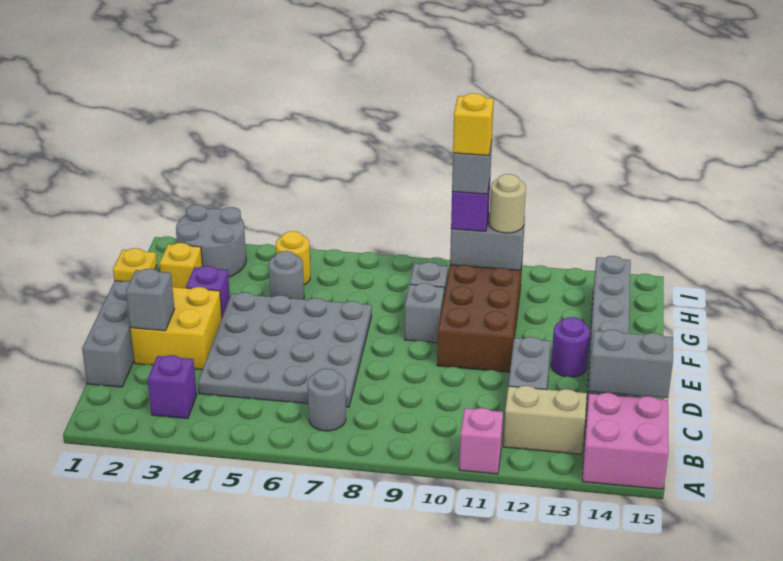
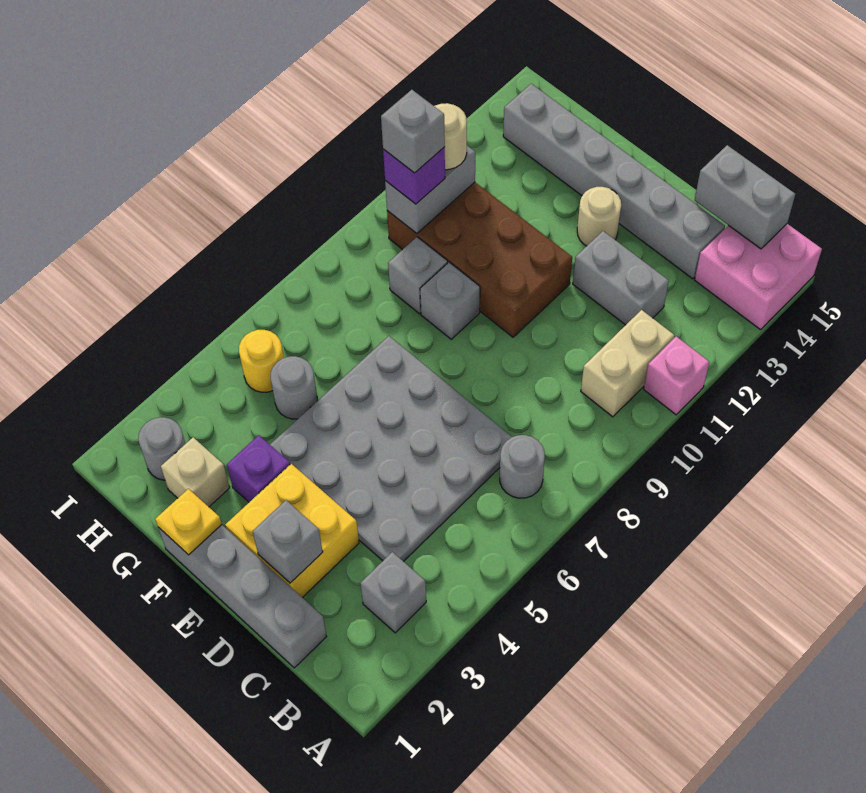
purple 1x1 brick [148,355,197,419] -> grey 1x1 brick [360,552,426,633]
tan 1x2 brick [503,386,587,454] -> tan 1x2 brick moved to [581,310,674,417]
grey 1x2 brick [589,330,673,398] -> grey 1x2 brick turned to [695,145,795,249]
purple 1x1 round brick [551,317,590,377] -> tan 1x1 round brick [577,187,621,246]
yellow 1x1 brick [159,243,203,288] -> tan 1x1 brick [161,437,230,507]
grey 2x2 round brick [176,205,246,277] -> grey 1x1 round brick [138,417,185,480]
yellow 1x1 brick [453,93,494,155] -> none

